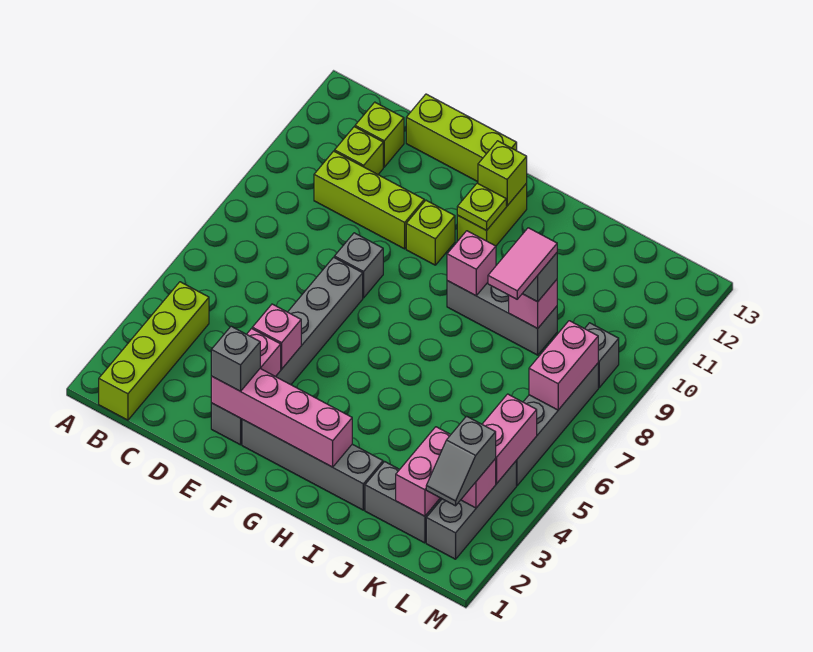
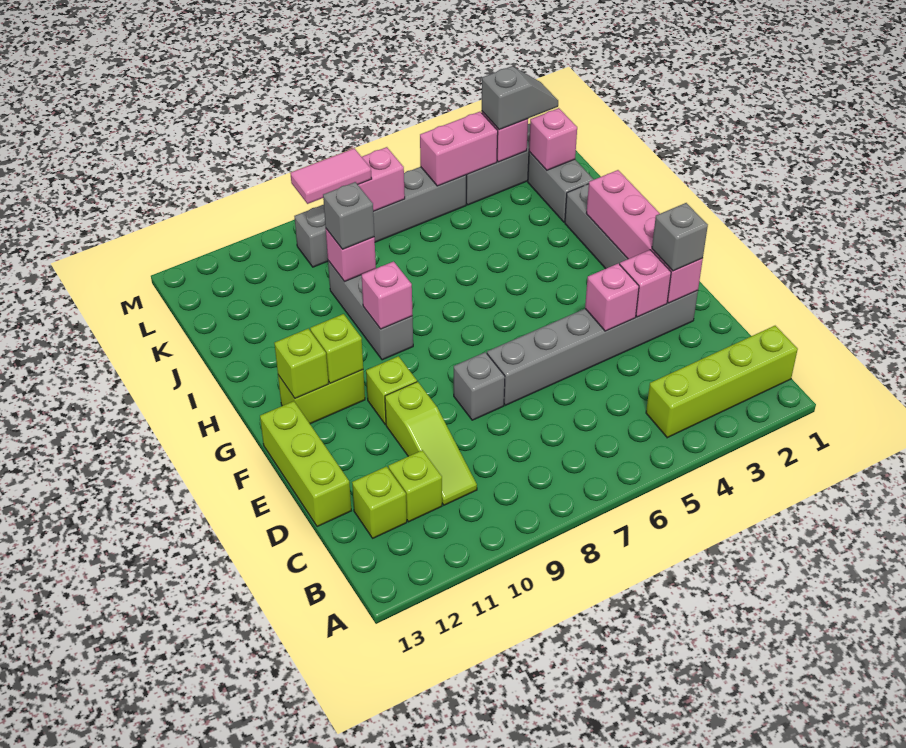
lime 1x3 brick [314,151,424,249] -> lime 1x3 slope [385,382,477,505]
lime 1x1 plate [457,183,506,230] -> lime 1x1 brick [310,314,363,383]
pink 1x2 tile [488,228,557,299] -> pink 1x2 tile moved to [290,148,372,204]
pink 1x2 brick [396,427,451,516] -> pink 1x1 brick [529,108,577,170]

